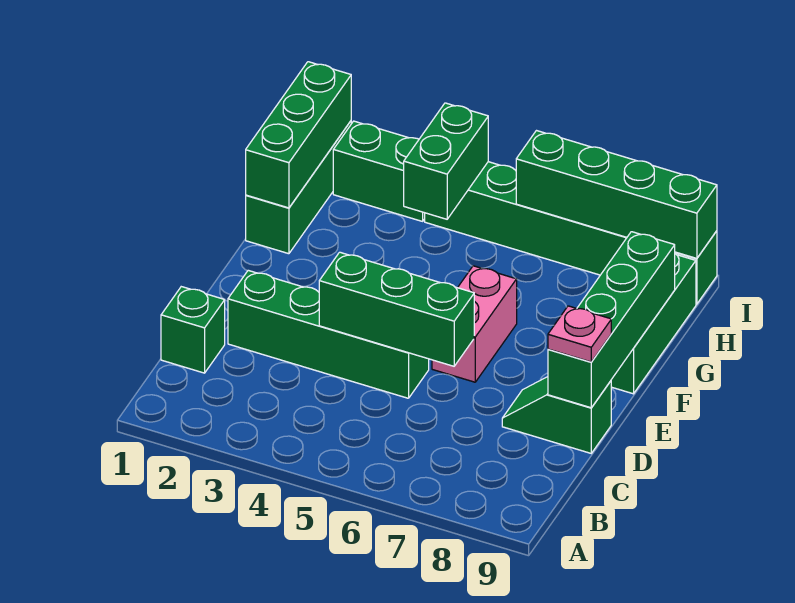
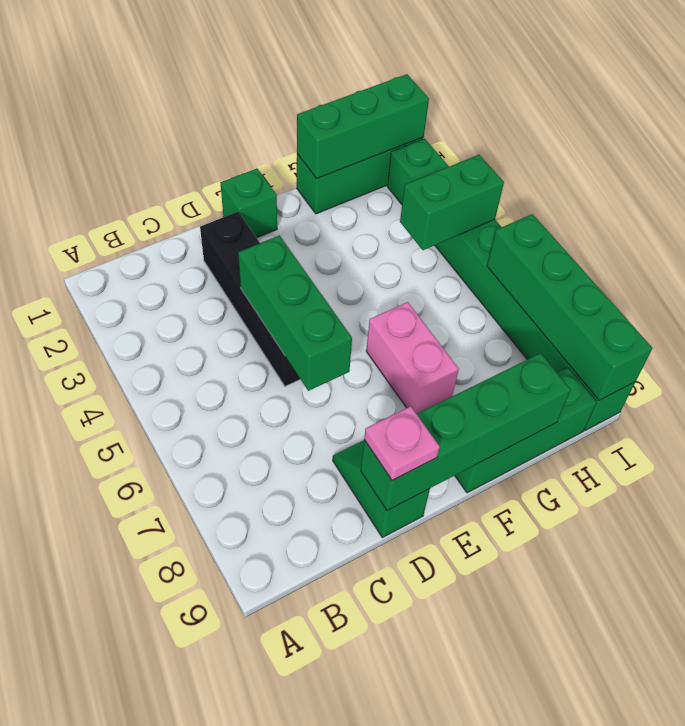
green 1x1 brick [161,287,225,373] -> green 1x1 brick moved to [220,168,277,238]
green 1x4 brick [228,270,429,398] -> black 1x4 brick [200,212,300,386]
pink 1x2 brick [432,266,517,382] -> pink 1x2 brick turned to [366,302,459,414]

